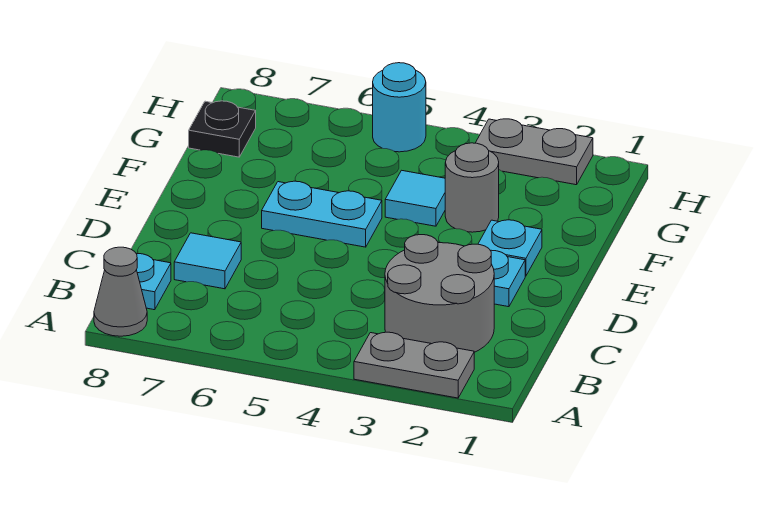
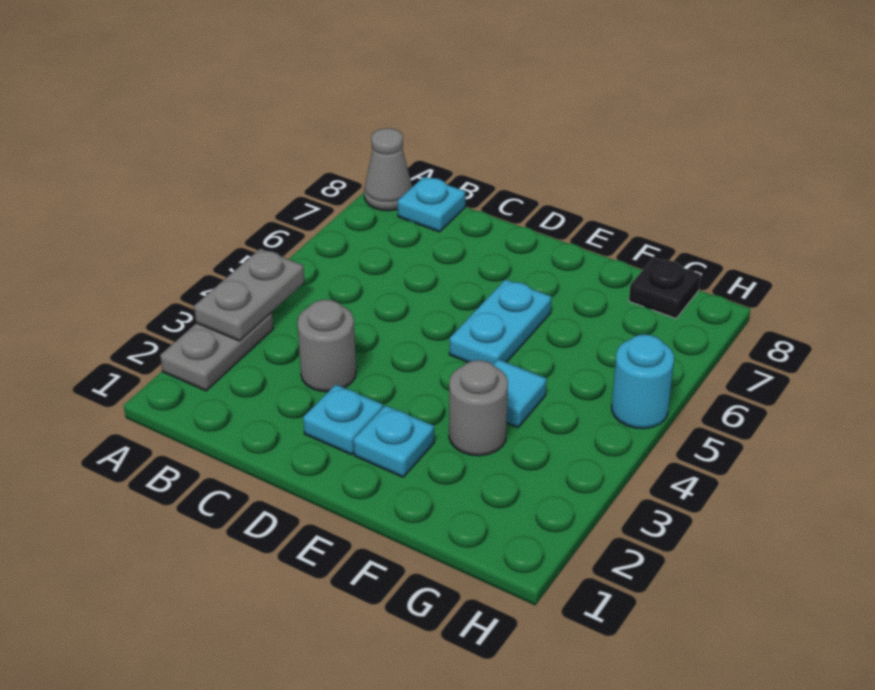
grey 2x2 round brick [385,235,494,352] -> grey 1x1 round brick [297,300,356,392]
cyan 1x1 tile [174,233,241,289] -> none
grey 1x2 plate [476,119,593,185] -> grey 1x2 plate moved to [194,249,304,341]

